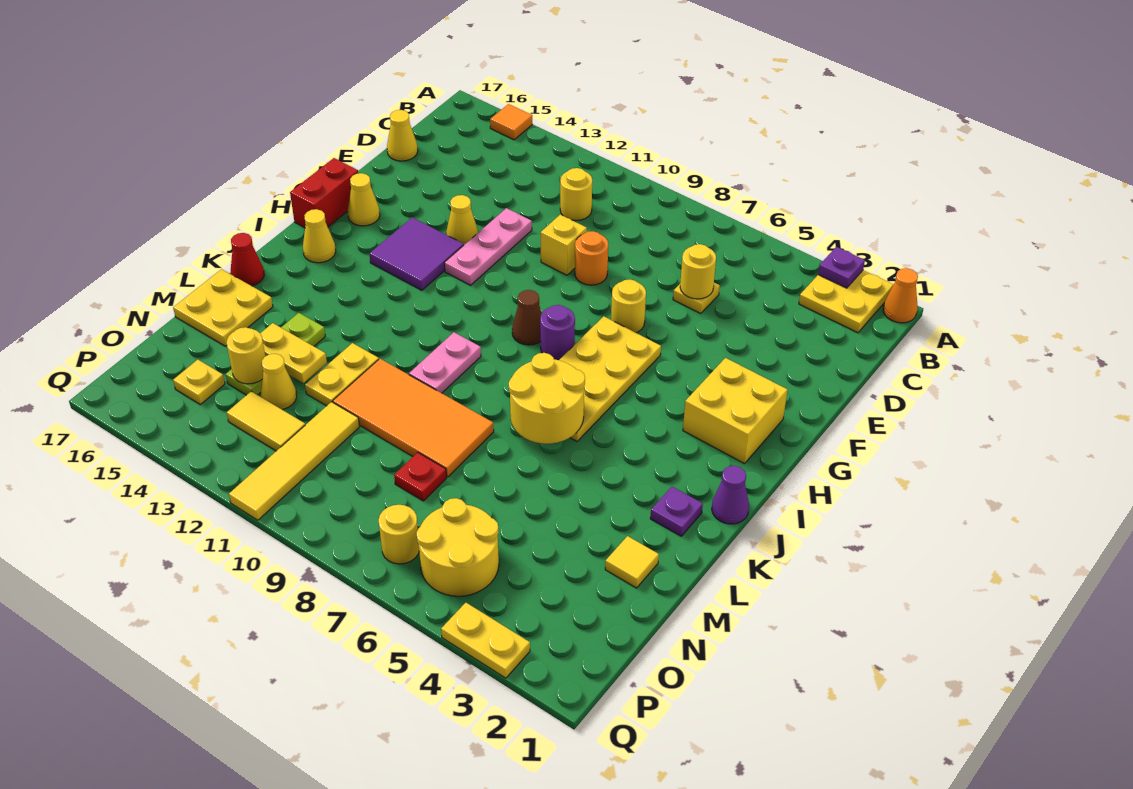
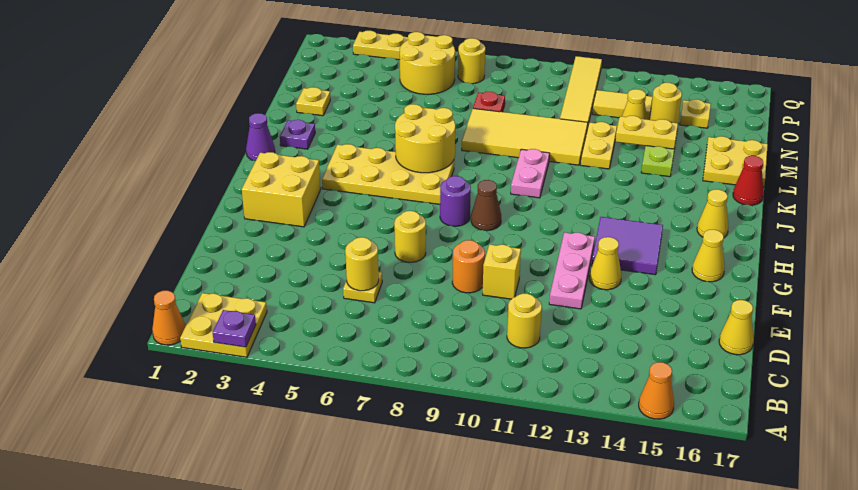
orange 1x1 tile [490,104,532,140] -> orange 1x1 cone [639,362,674,419]
yellow 2x4 plate [560,316,661,441] -> yellow 2x4 plate turned to [322,144,454,204]
red 1x2 brick [290,158,358,228] -> none
orange 2x4 tile [333,359,494,477] -> yellow 2x4 tile [462,108,588,165]
yellow 1x1 tile [605,536,659,588] -> yellow 1x1 plate [296,87,330,116]

